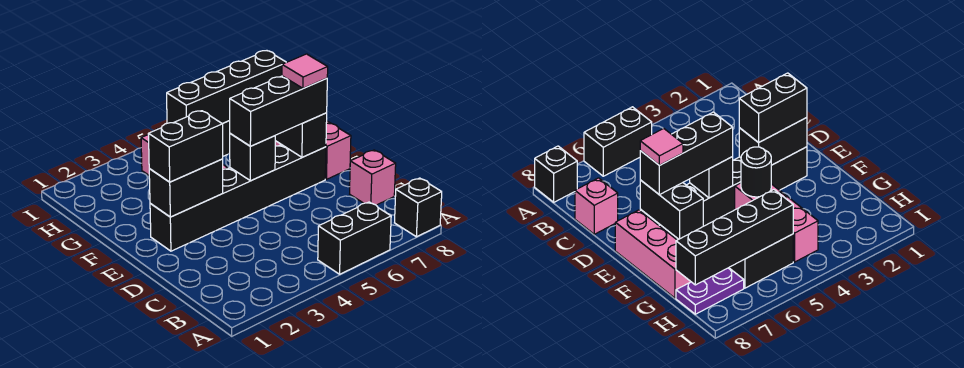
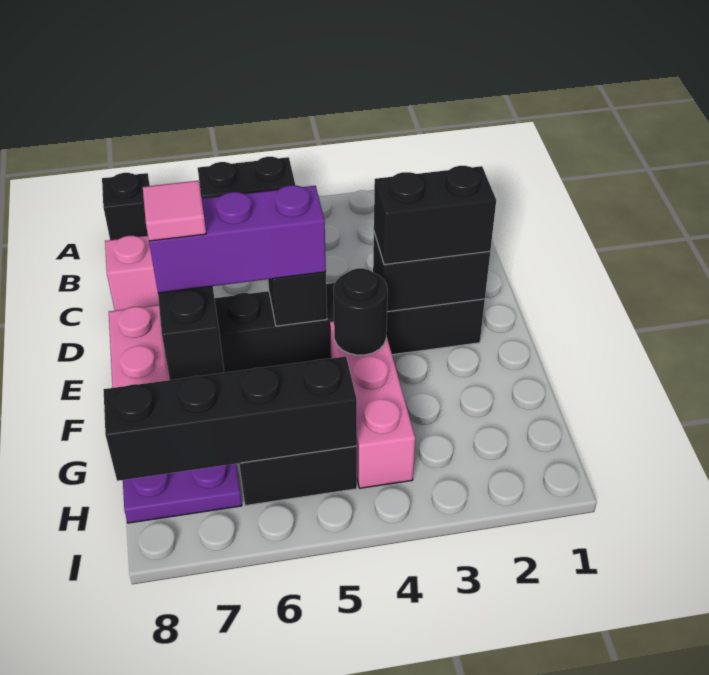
black 1x3 brick [229,76,327,146] -> purple 1x3 brick [149,185,326,293]

